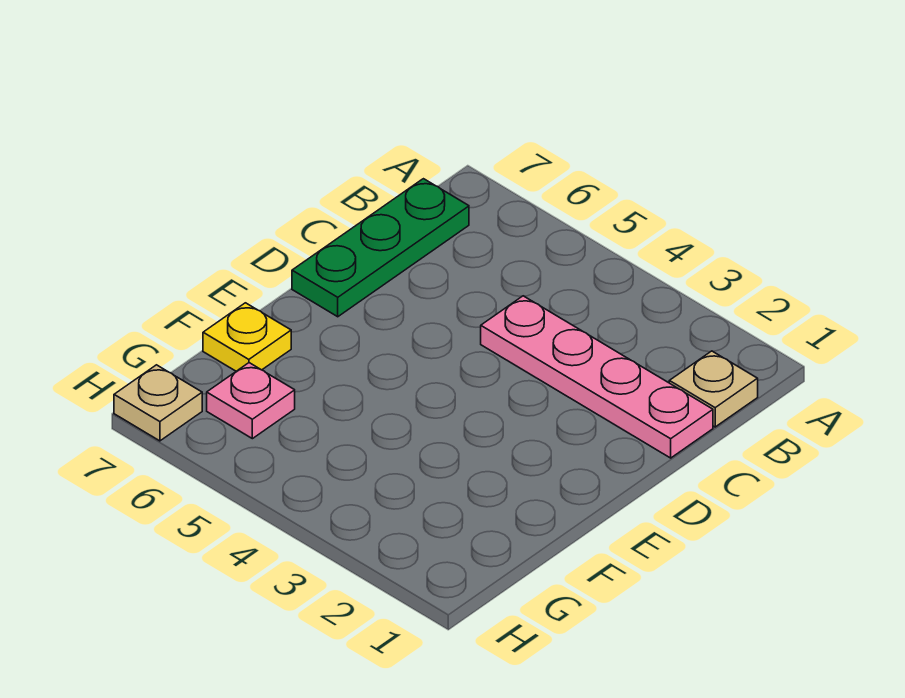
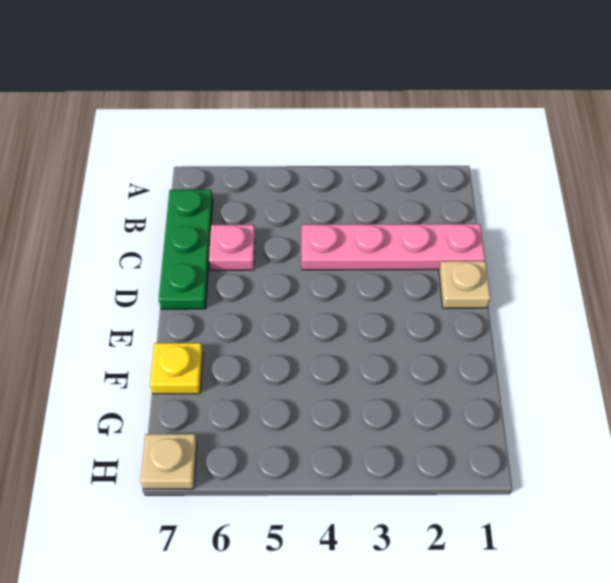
tan 1x1 plate [669,351,758,427] -> tan 1x1 plate moved to [439,261,490,308]
pink 1x1 plate [207,363,295,439] -> pink 1x1 plate moved to [209,225,255,270]

